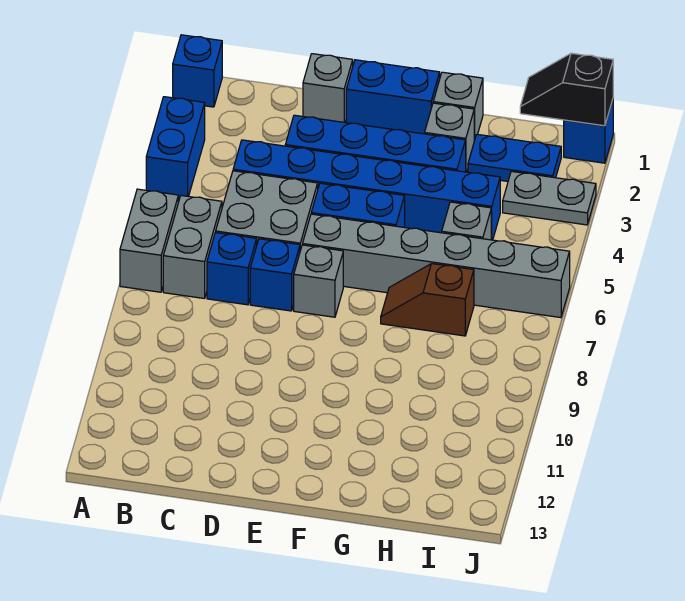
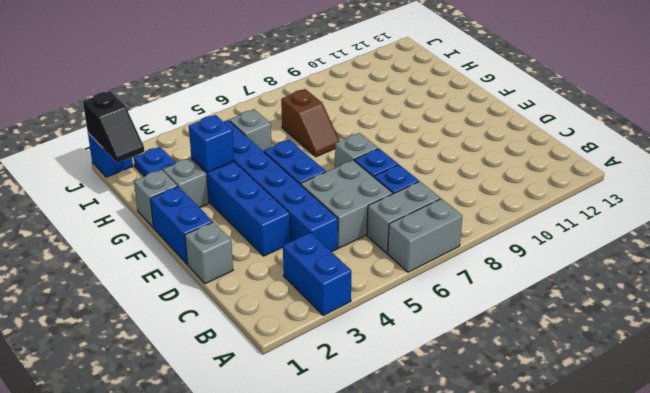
blue 1x1 brick [173,35,222,107] -> blue 1x1 brick moved to [189,115,234,172]
blue 1x2 brick [146,97,205,199] -> blue 1x2 brick turned to [283,233,351,315]
grey 1x6 brick [303,214,570,318] -> none
grey 1x2 plate [503,171,596,225] -> none

